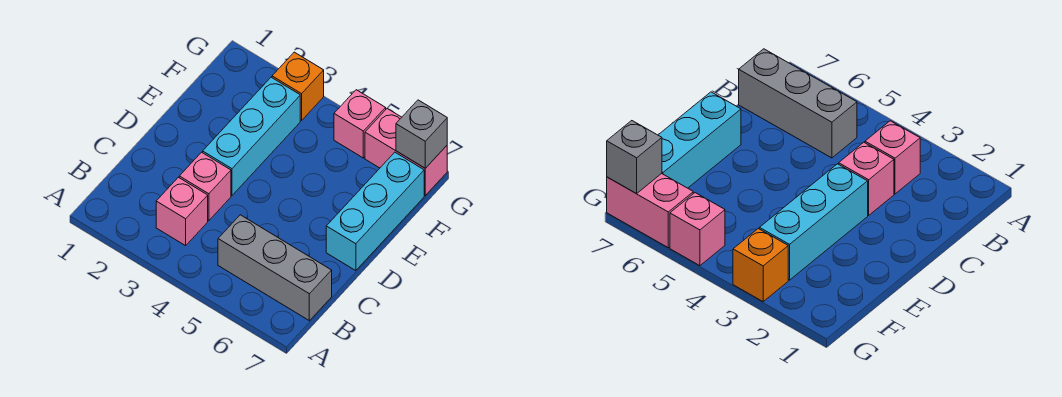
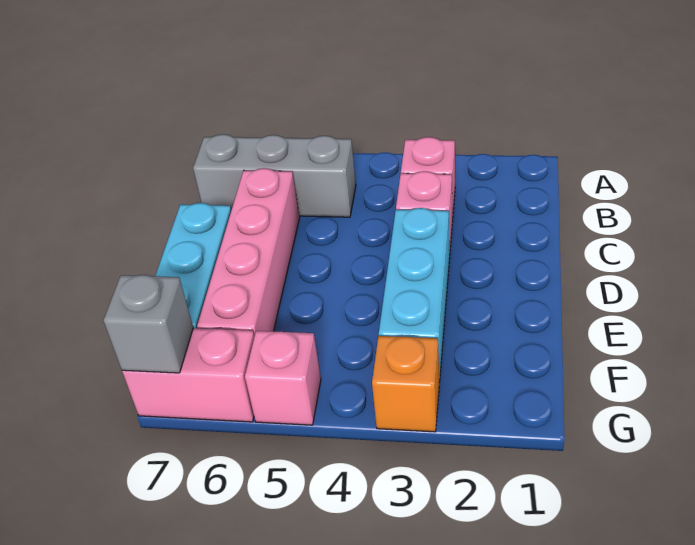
none -> pink 1x4 brick [197,168,300,336]

